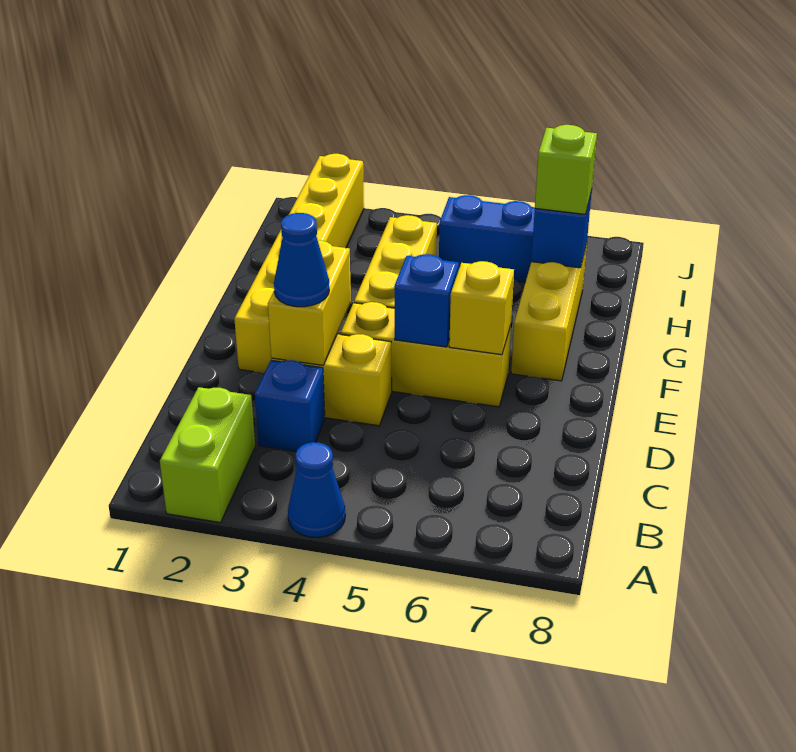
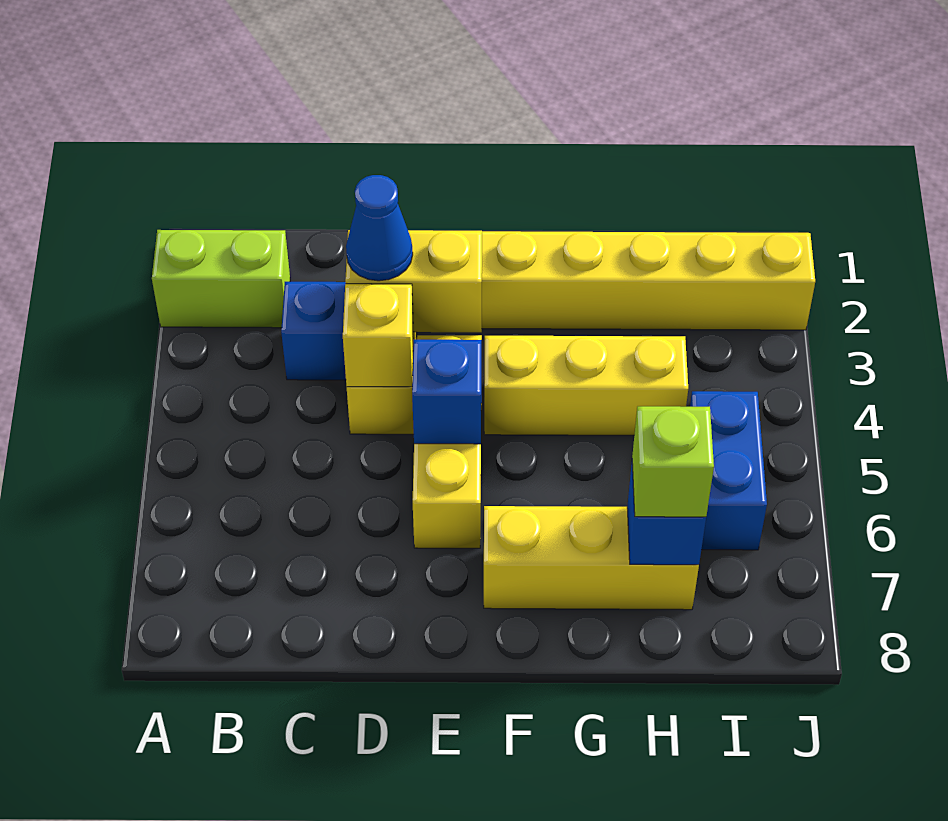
blue 1x1 cone [288,442,345,537] -> none
yellow 1x1 brick [449,261,514,355] -> yellow 1x1 brick moved to [343,284,414,387]

